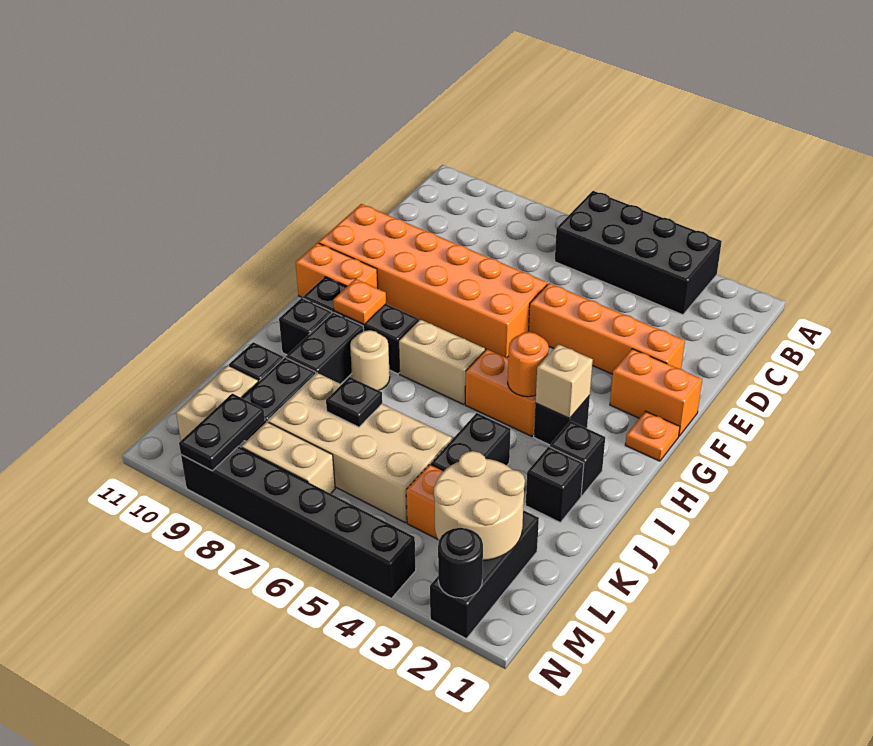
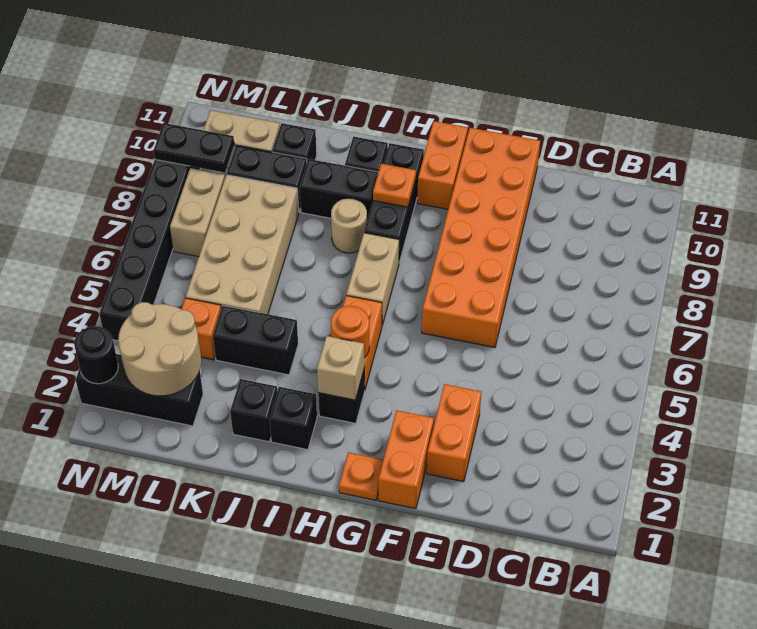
black 2x4 brick [555,191,722,315] -> none
orange 1x4 brick [529,283,685,374] -> orange 1x2 brick [427,384,482,482]
black 1x1 plate [326,377,382,427] -> none

